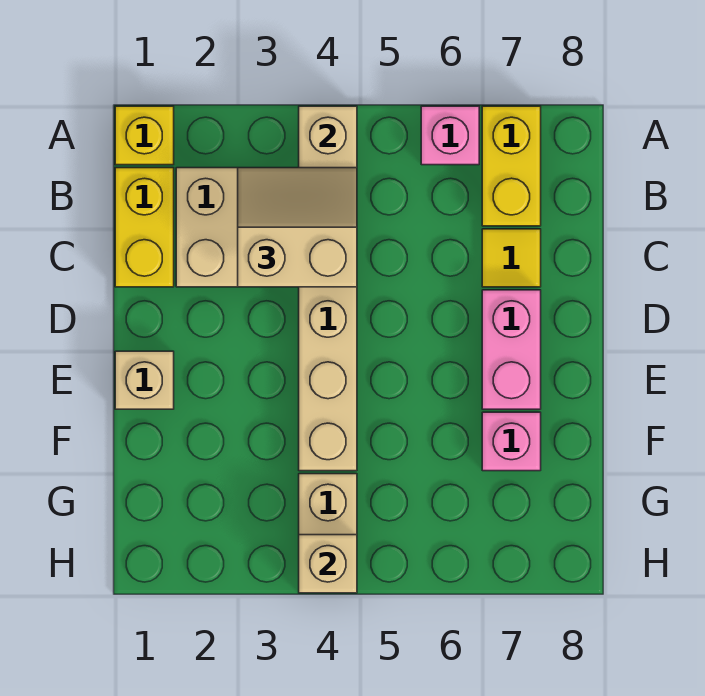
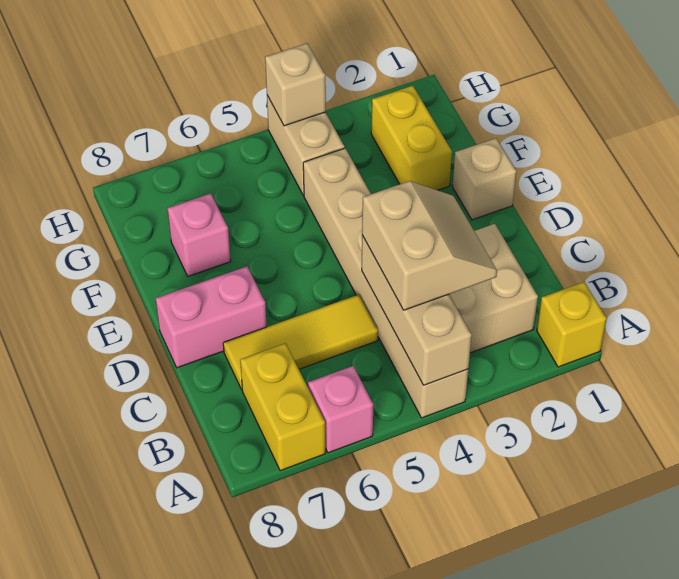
yellow 1x2 brick [115,168,174,287] -> yellow 1x2 brick moved to [371,86,452,190]
tan 2x2 slope [238,168,357,287] -> tan 2x2 slope turned to [362,181,497,310]
yellow 1x1 tile [482,229,541,287] -> yellow 1x3 tile [223,295,378,389]
pink 1x2 brick [482,290,541,409] -> pink 1x2 brick turned to [156,267,267,368]

